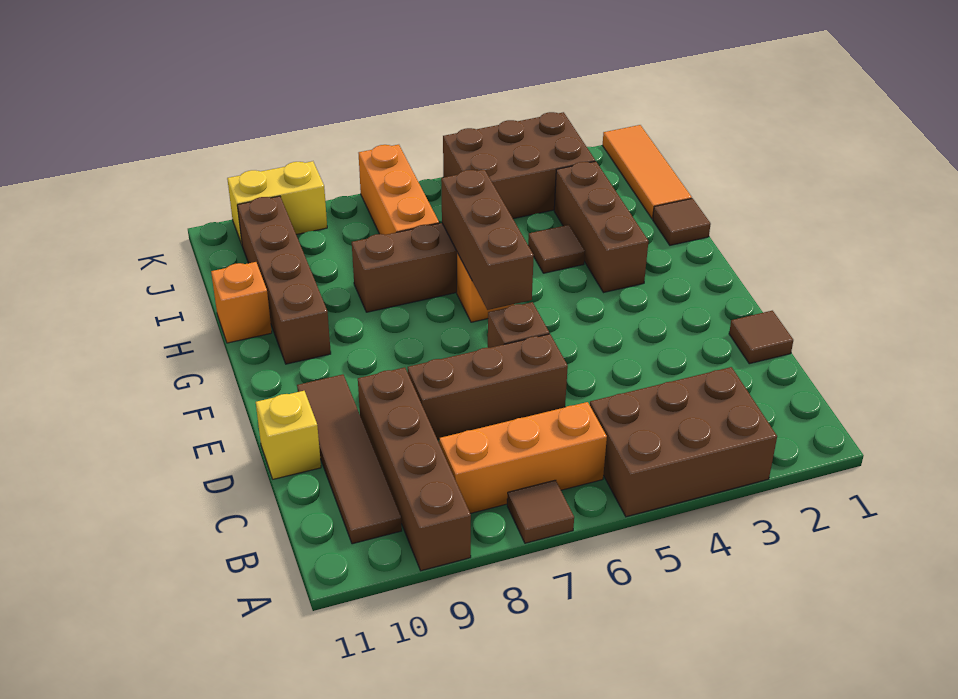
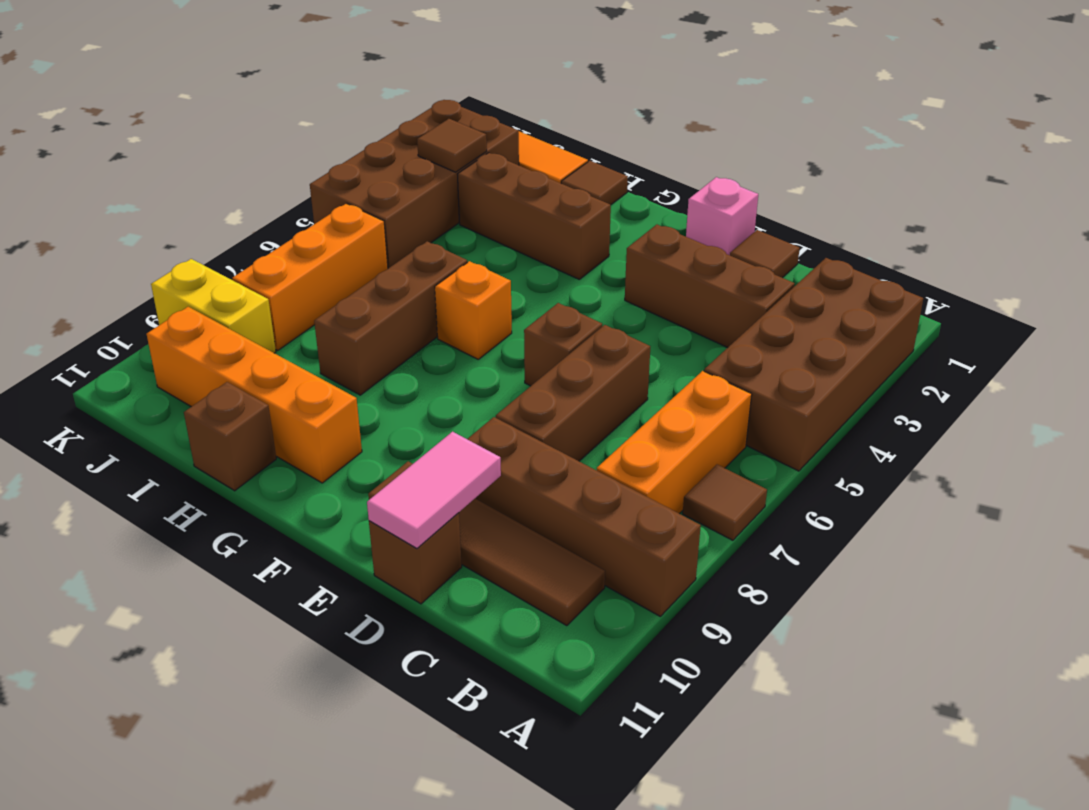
brown 2x3 brick [590,367,777,517] -> brown 2x4 brick [704,258,923,471]
none -> pink 1x2 tile [367,432,501,548]
yellow 1x1 brick [256,391,321,479] -> brown 1x1 brick [369,513,462,604]
none -> pink 1x1 brick [686,177,758,255]
brown 1x3 brick [441,169,534,310] -> brown 1x3 brick moved to [625,225,795,347]
brown 1x4 brick [237,196,331,364] -> orange 1x4 brick [147,307,362,483]
brown 1x1 tile [528,225,585,273] -> brown 1x1 tile moved to [417,119,487,172]
orange 1x1 brick [211,262,272,343] -> brown 1x1 brick [184,382,276,491]
orange 1x3 brick [359,145,439,235] -> orange 1x3 brick turned to [232,203,388,350]
brown 2x3 brick [443,112,595,219] -> brown 2x4 brick [310,100,519,268]
yellow 1x2 brick [227,161,327,244] -> yellow 1x2 brick turned to [151,259,276,353]

